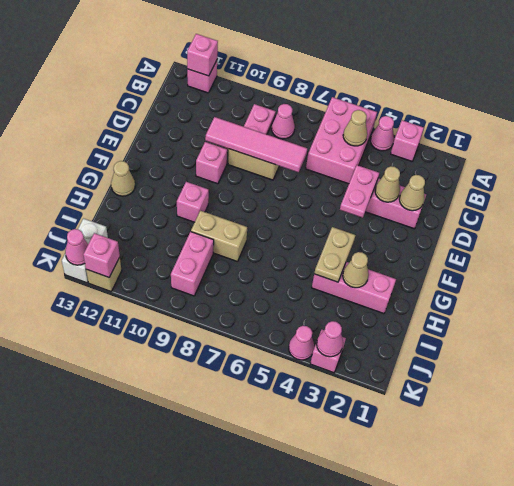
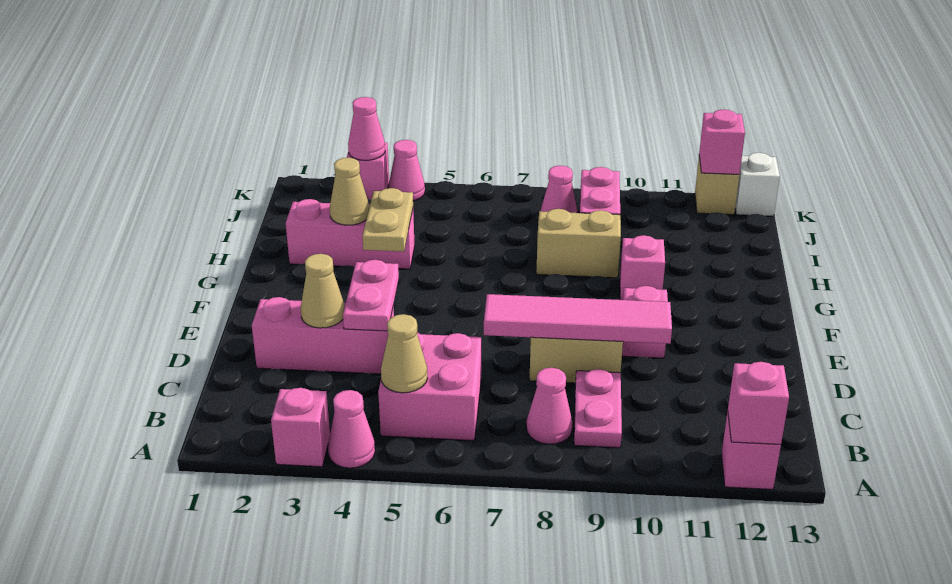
pink 2x3 brick [306,97,377,184] -> pink 2x2 brick [378,333,481,441]
tan 1x1 cone [399,175,425,211] -> none
tan 1x1 cone [111,161,135,196] -> none
white 1x2 brick [62,219,108,283] -> white 1x1 brick [735,153,780,216]
pink 1x1 cone [65,229,88,265] -> pink 1x1 cone moved to [541,166,578,213]

